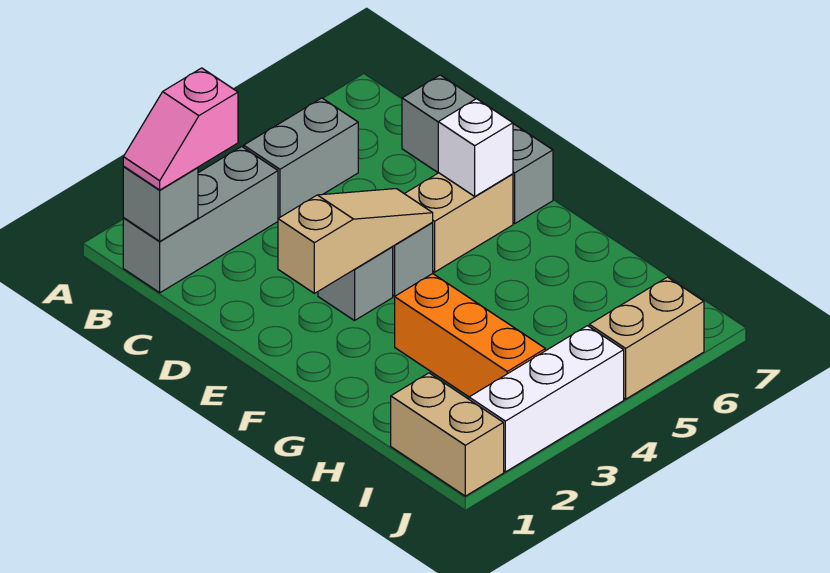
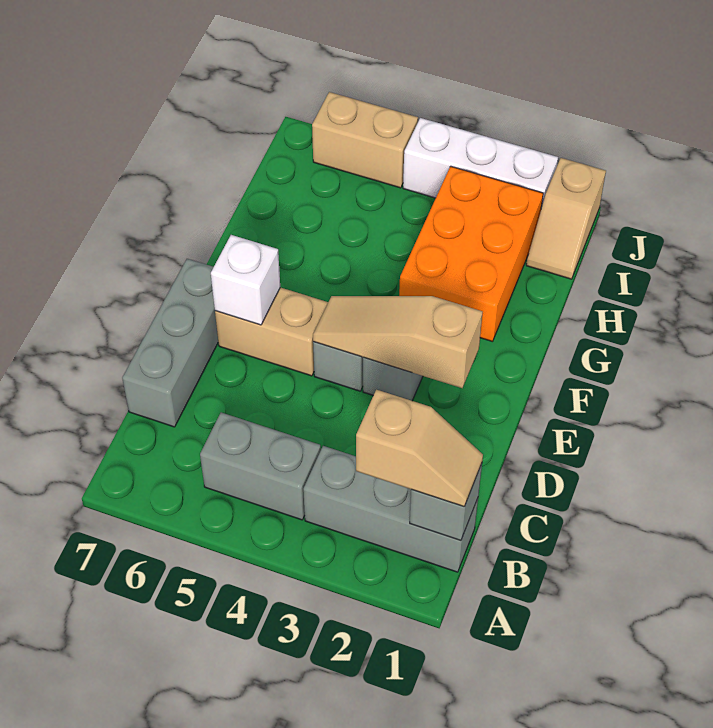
pink 1x2 slope [123,68,238,190] -> tan 1x2 slope [356,390,483,507]
orange 1x3 brick [395,274,545,397] -> orange 2x3 brick [399,166,543,342]
tan 1x2 brick [391,373,504,496] -> tan 1x2 slope [526,158,606,279]

